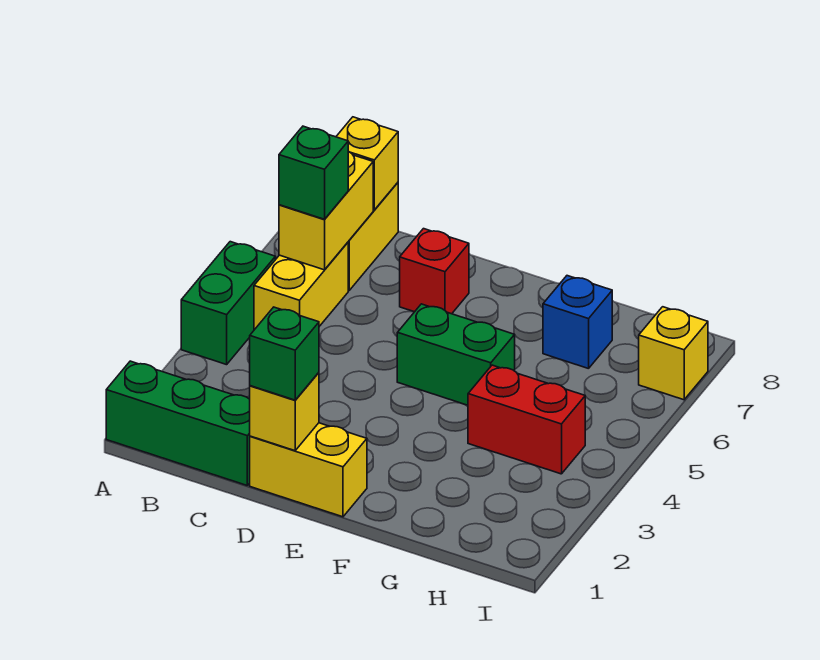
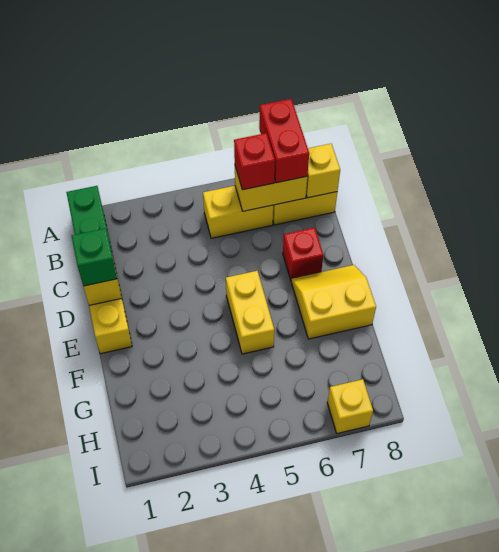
green 1x2 brick [181,242,275,365] -> none
green 1x1 brick [279,126,348,219] -> red 1x1 brick [234,133,275,190]
green 1x2 brick [397,304,515,405] -> yellow 1x2 brick [226,271,274,354]
none -> yellow 2x2 slope [291,265,376,339]
red 1x2 brick [468,365,585,474] -> red 1x2 brick moved to [259,99,309,183]
blue 1x1 brick [543,276,612,369] -> none

